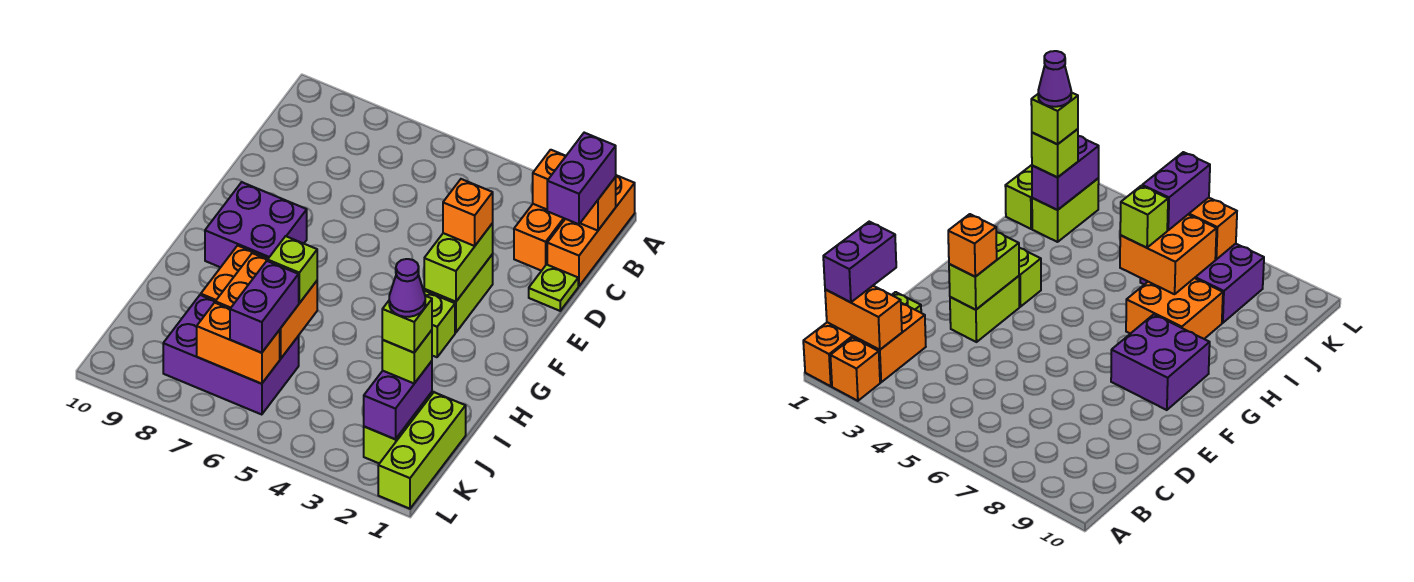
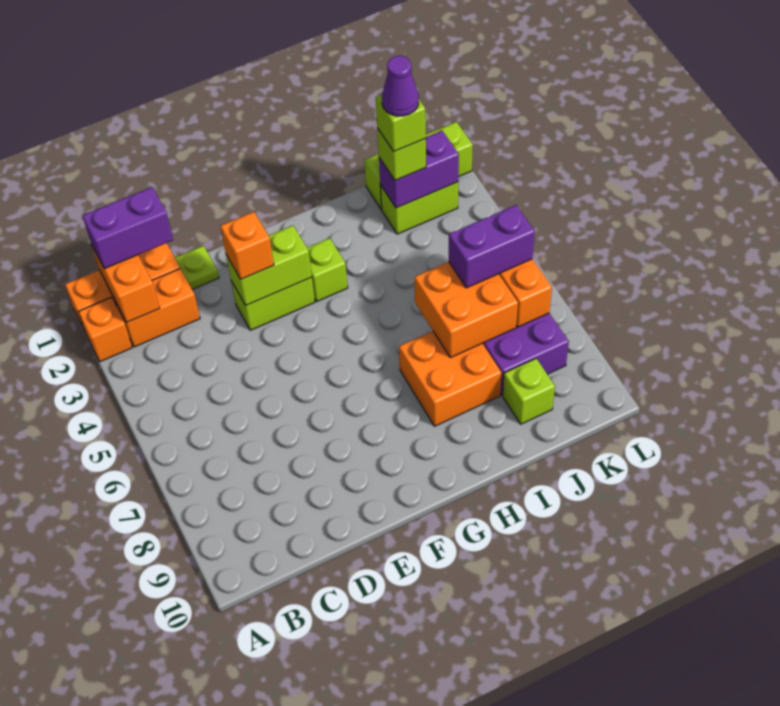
purple 2x2 brick [205,182,307,267] -> none
lime 1x1 brick [268,236,317,303] -> lime 1x1 brick moved to [503,359,555,424]

